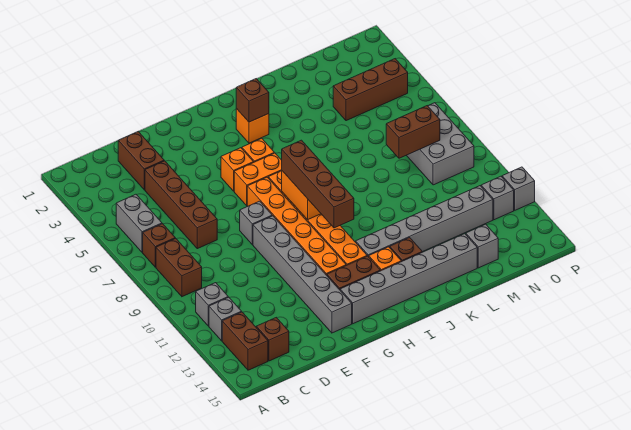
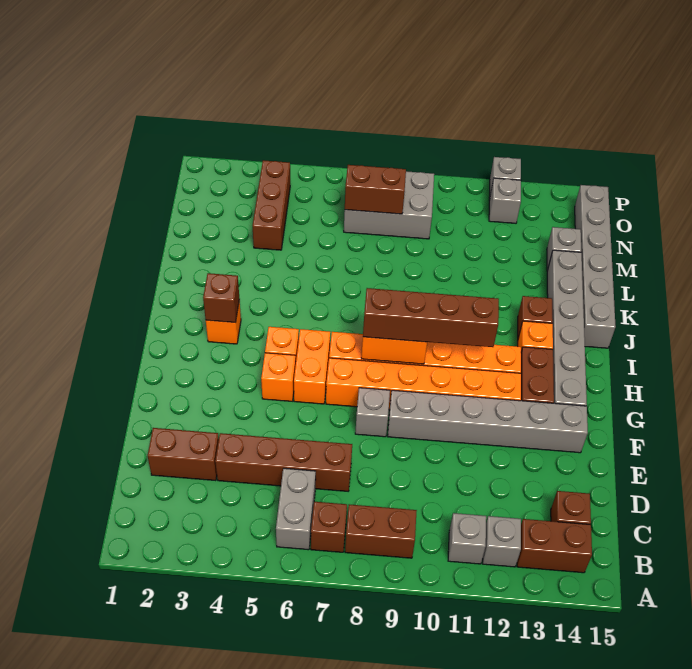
grey 1x2 brick [116,194,162,253] -> grey 1x2 brick turned to [276,468,316,550]
grey 1x6 brick [356,186,493,256] -> grey 1x6 brick moved to [575,185,616,348]
brown 1x2 brick [386,106,440,158] -> brown 1x2 brick turned to [345,165,406,214]

